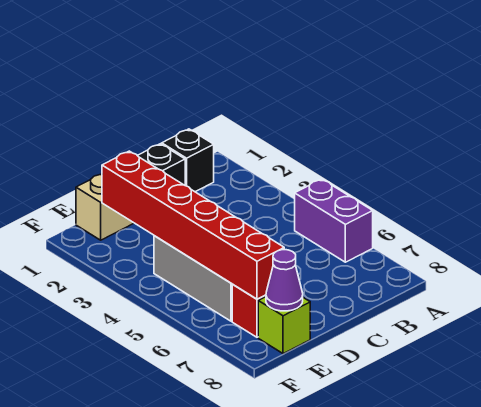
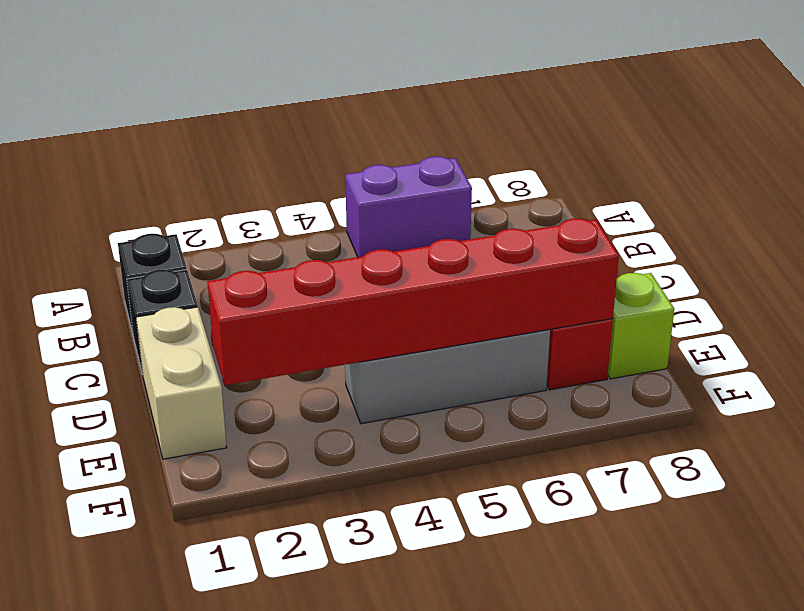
purple 1x1 cone [266,250,303,311] -> none

